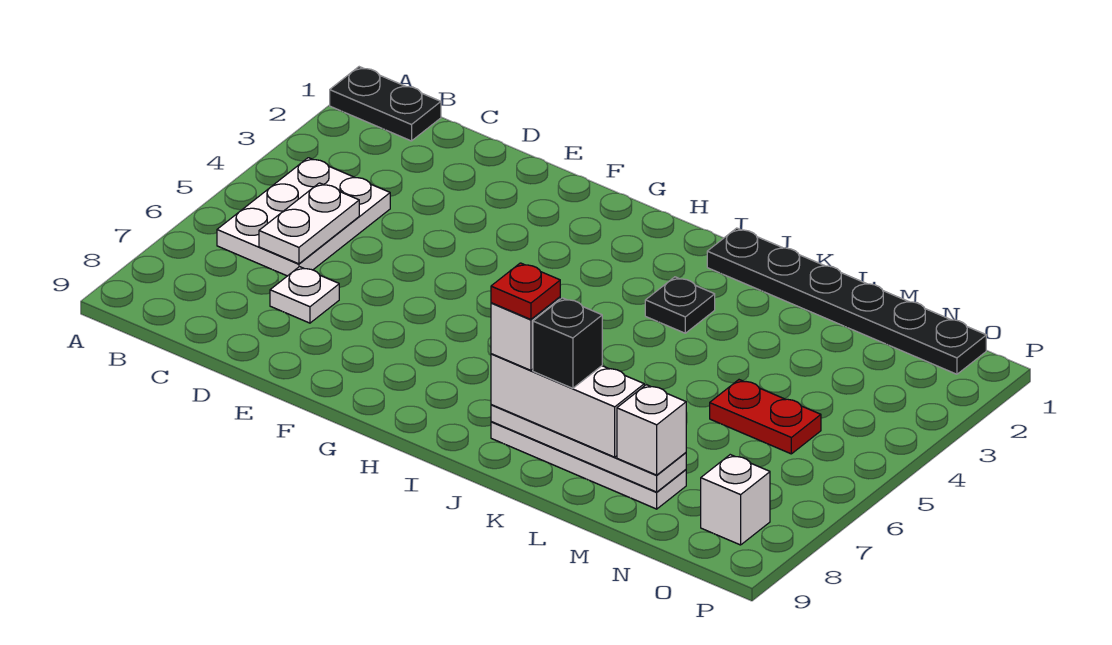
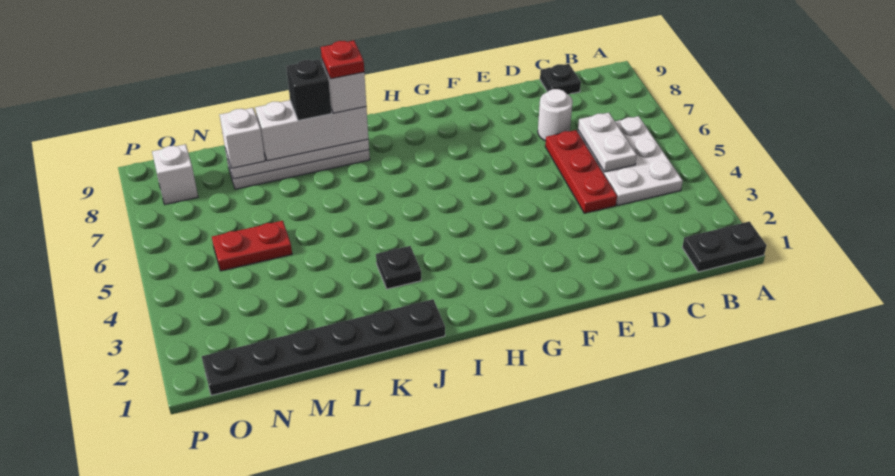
none -> black 1x1 plate [540,64,581,94]
none -> red 1x3 plate [545,130,617,213]
white 1x1 plate [270,267,339,323] -> white 1x1 round brick [538,89,573,141]

